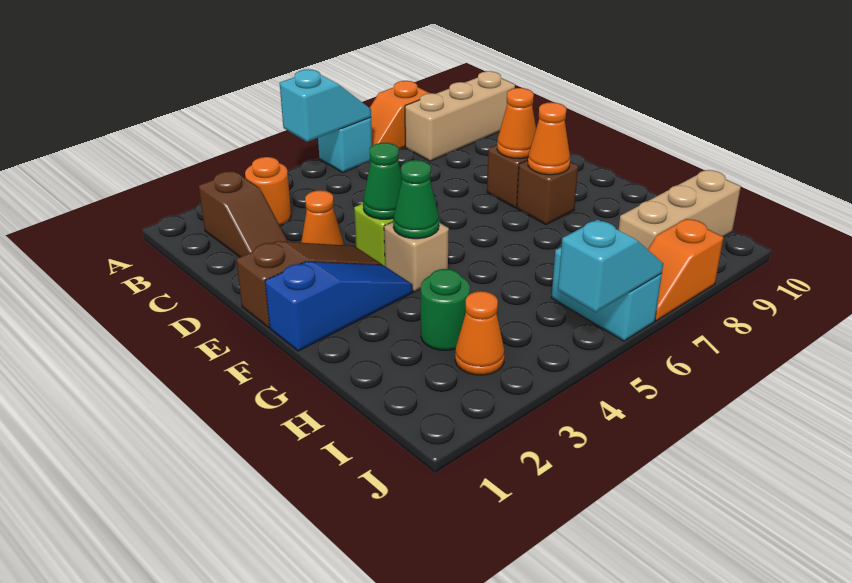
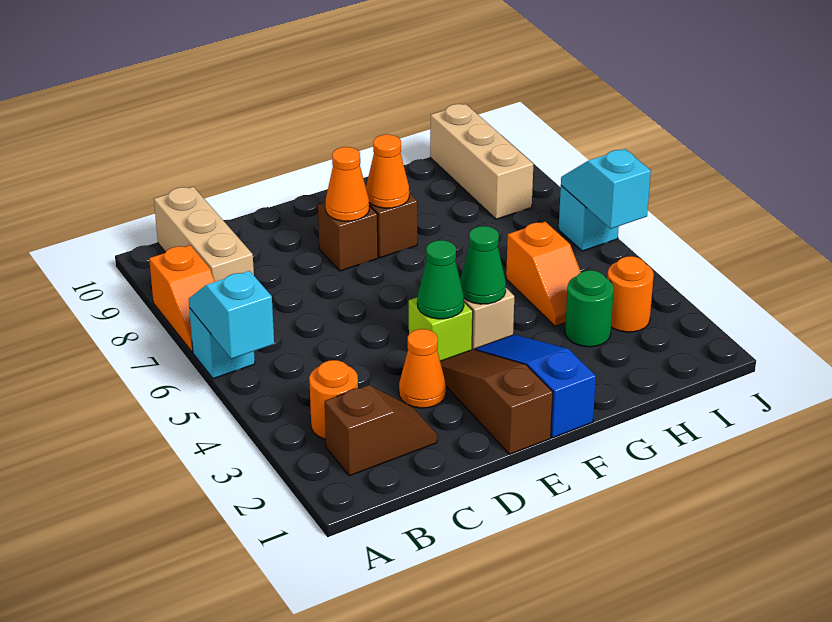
orange 1x1 cone [455,291,504,375] -> orange 1x1 round brick [607,256,654,332]
cyan 1x2 brick [552,247,662,341] -> cyan 1x1 brick [559,186,619,251]
orange 1x2 slope [648,219,724,321] -> orange 1x2 slope moved to [506,222,581,326]

